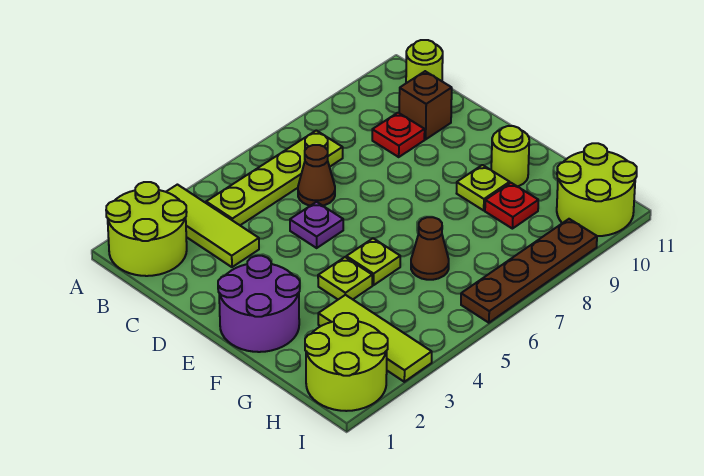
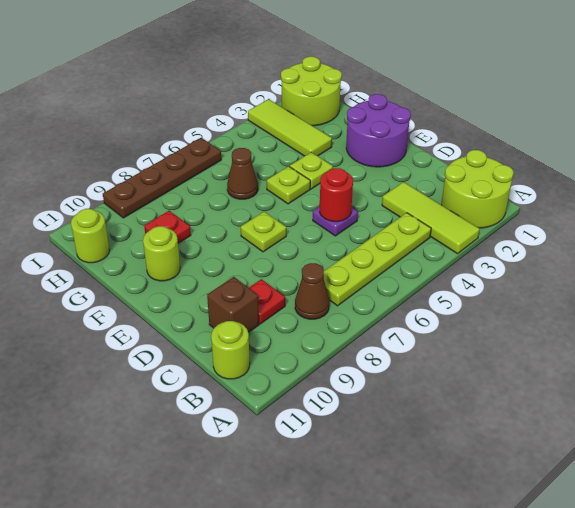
brown 1x1 cone [298,145,335,206] -> brown 1x1 cone moved to [295,263,329,319]
none -> red 1x1 round brick [320,168,353,222]
lime 1x1 plate [457,165,510,210] -> lime 1x1 plate moved to [241,212,286,252]
lime 2x2 round brick [557,143,637,236] -> lime 1x1 round brick [71,209,110,263]

